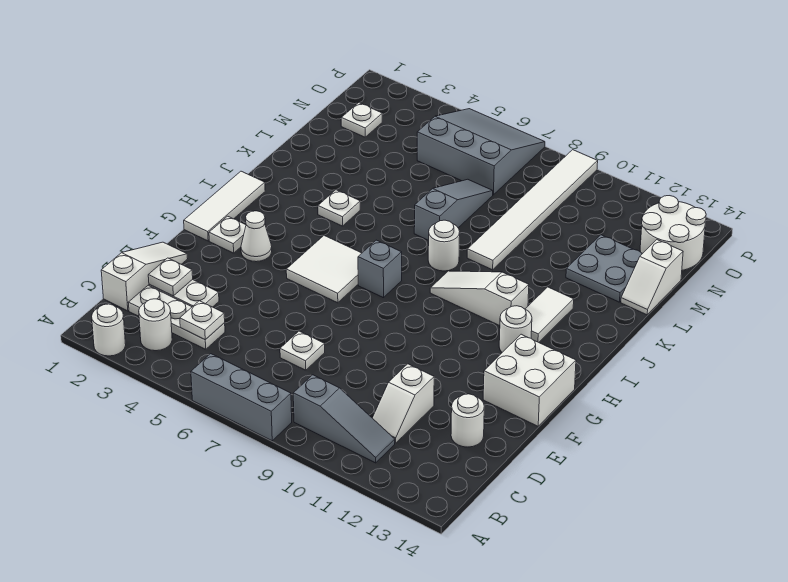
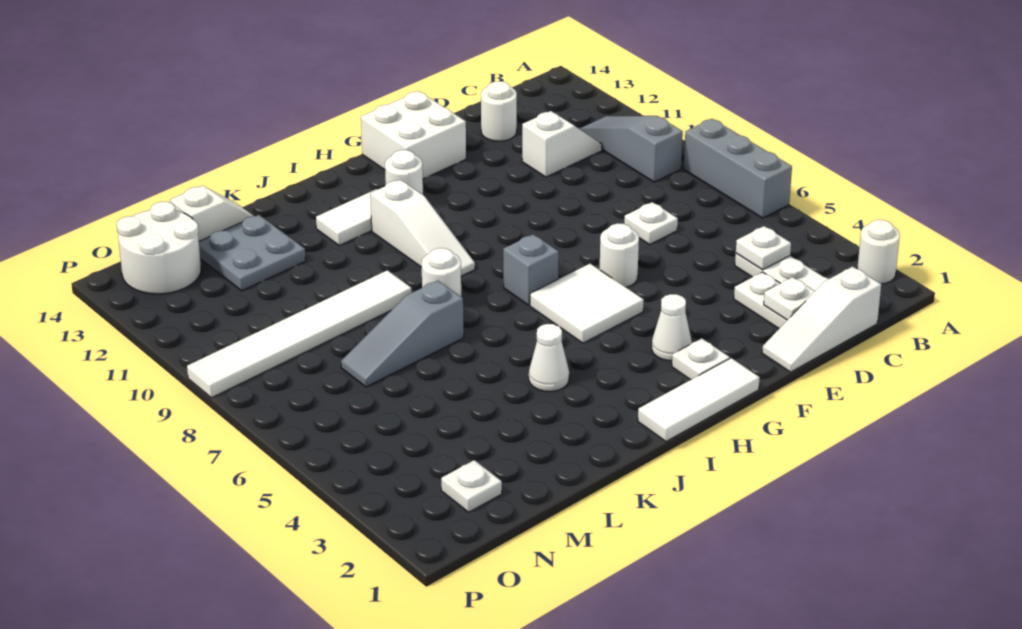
white 1x1 round brick [139,299,172,351] -> white 1x1 round brick moved to [600,223,639,287]
white 1x1 plate [318,190,360,226] -> white 1x1 cone [529,324,569,392]
grey 3x3 slope [417,109,545,195] -> none

